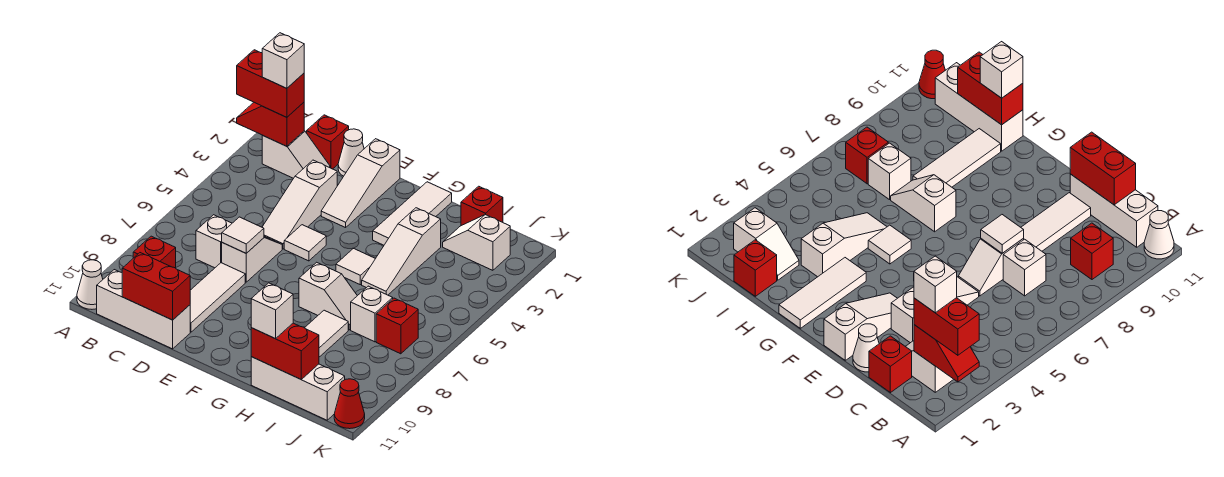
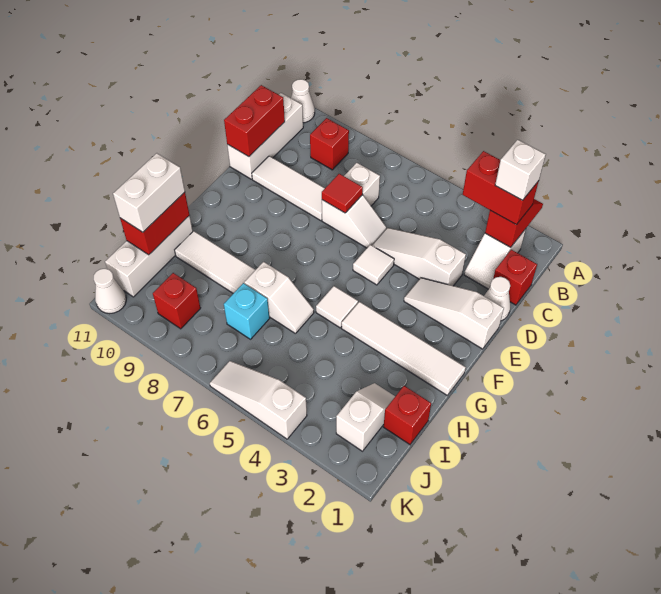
red 1x2 brick [237,50,304,117] -> red 1x2 brick turned to [463,151,539,225]
white 1x1 tile [222,217,264,253] -> red 1x1 tile [322,174,363,213]
white 1x3 tile [373,182,452,245] -> white 1x4 tile [341,302,466,395]
white 1x2 slope [299,262,357,330] -> white 1x2 slope turned to [244,262,314,334]
white 1x3 slope [362,208,441,295] -> white 1x3 slope moved to [210,361,307,439]
white 1x1 brick [251,283,293,339] -> white 1x2 brick [113,153,185,232]
white 1x1 brick [351,286,393,342] -> cyan 1x1 brick [224,283,269,339]
red 1x1 brick [376,298,418,354] -> red 1x1 brick moved to [153,273,200,329]
red 1x1 cone [334,379,365,429] -> white 1x1 cone [94,269,126,314]

